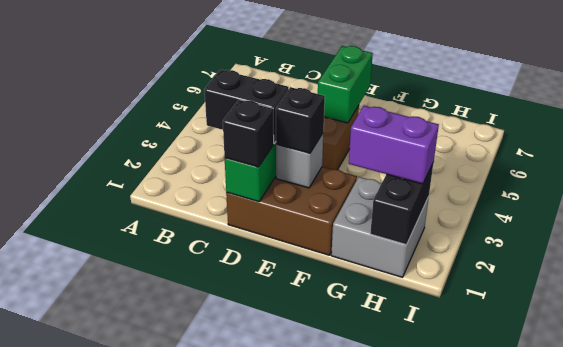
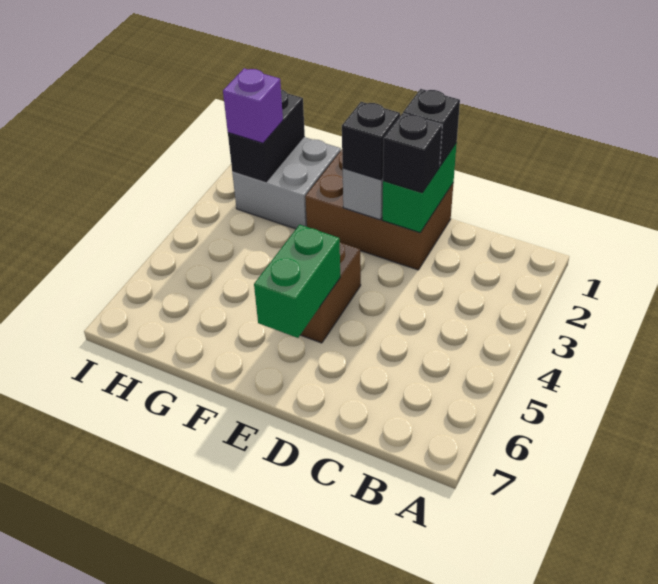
black 1x2 brick [204,70,289,143] -> black 1x1 brick [383,113,442,192]
purple 1x2 brick [349,106,439,184] -> purple 1x1 brick [223,68,283,143]

